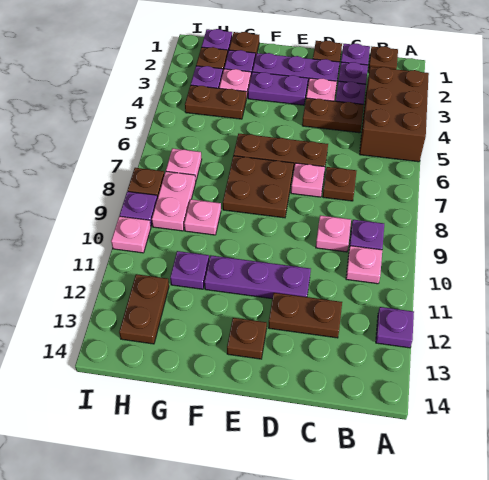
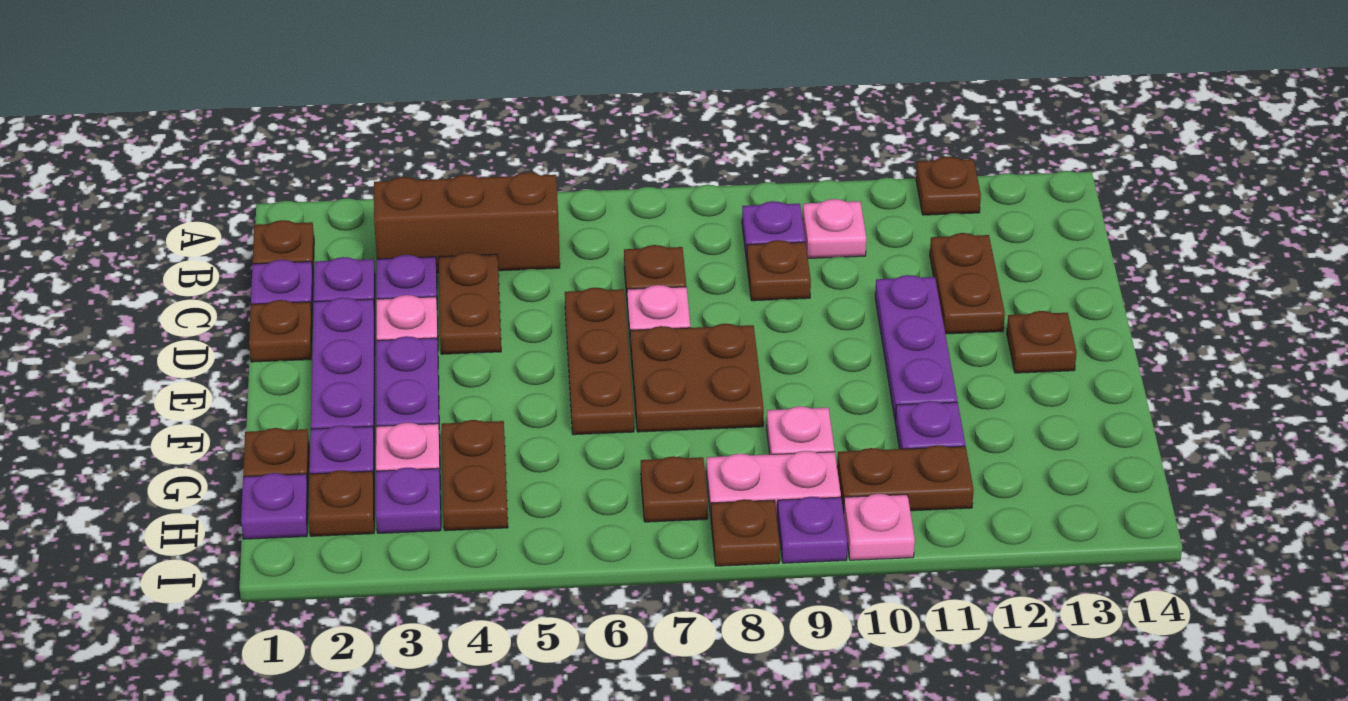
brown 2x3 brick [360,67,429,162] -> brown 1x3 brick [374,172,560,273]
purple 1x1 plate [376,307,414,348] -> brown 1x1 plate [916,157,981,215]
pink 1x1 plate [316,215,351,252] -> brown 1x1 plate [747,240,811,301]
pink 1x1 plate [166,148,202,181] -> brown 1x1 plate [641,456,708,522]
brown 1x2 plate [119,274,169,344] -> brown 1x2 plate moved to [837,445,974,513]

